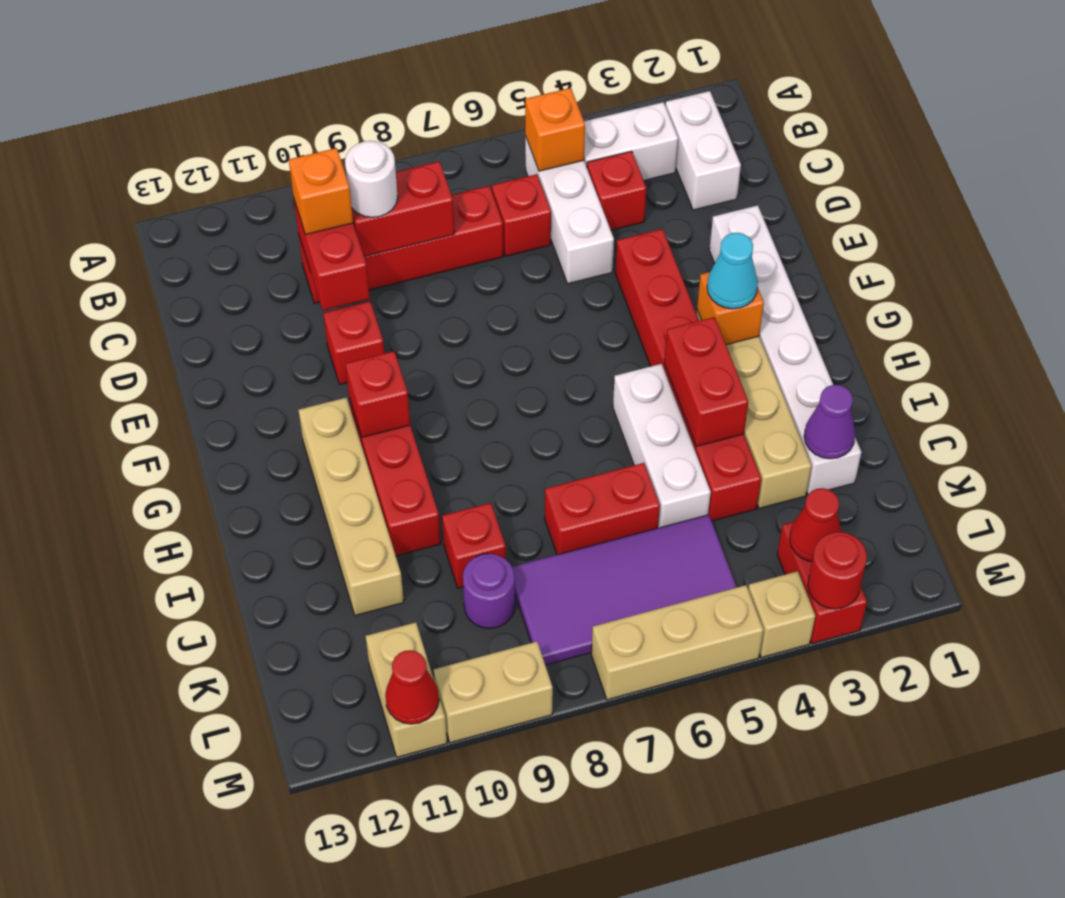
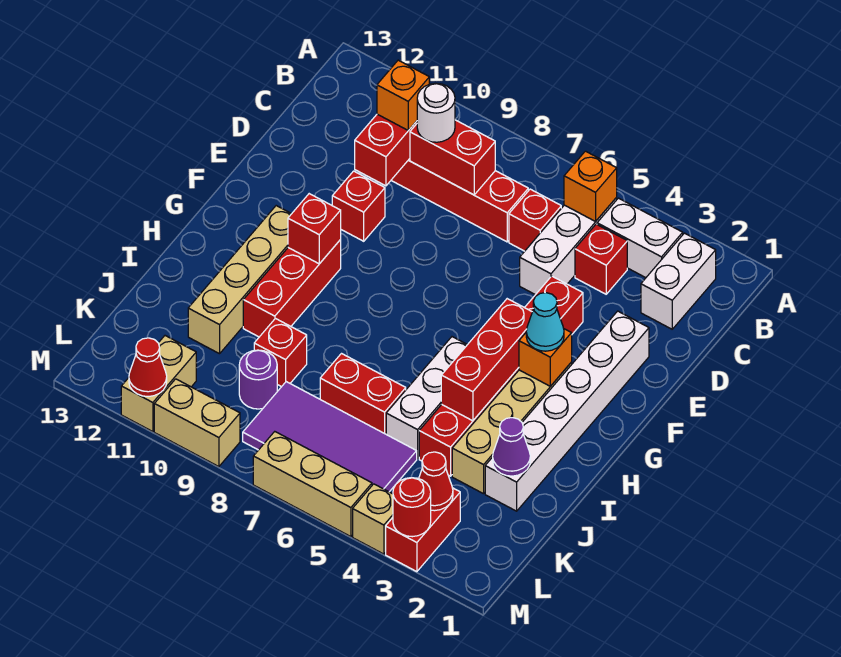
red 1x2 brick [664,317,748,446] -> red 1x3 brick [441,299,532,421]

